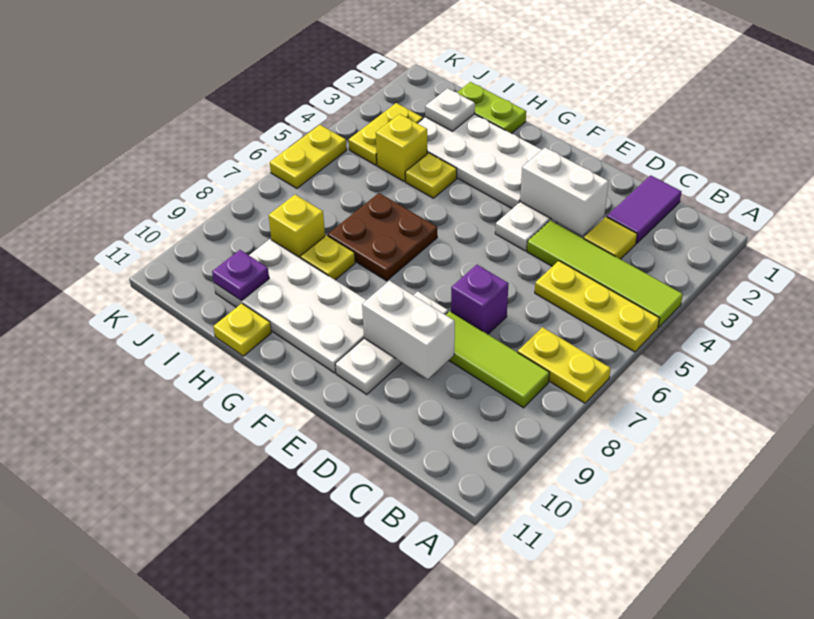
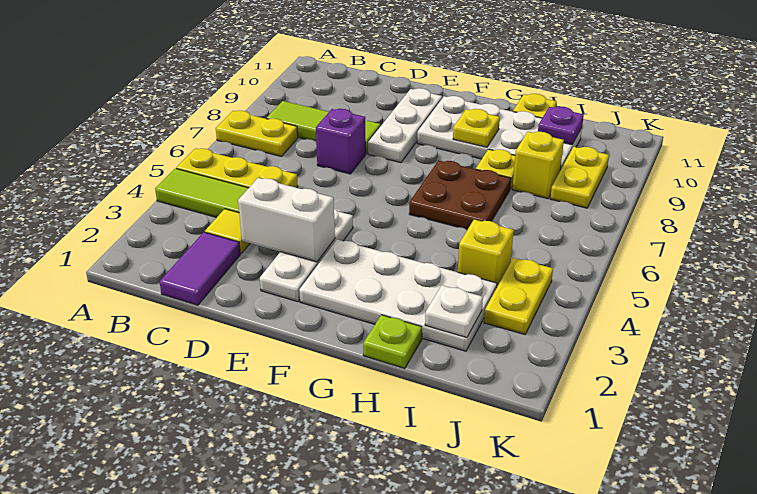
white 1x2 brick [362,281,455,379] -> none
lime 1x2 plate [457,82,526,134] -> lime 1x1 plate [363,315,422,368]
yellow 1x1 plate [405,153,457,198] -> yellow 1x1 plate moved to [453,109,500,147]
yellow 1x2 plate [270,125,347,188] -> yellow 1x2 plate moved to [550,146,609,208]

